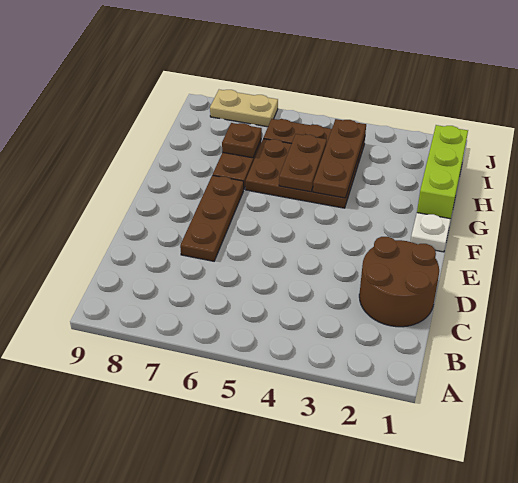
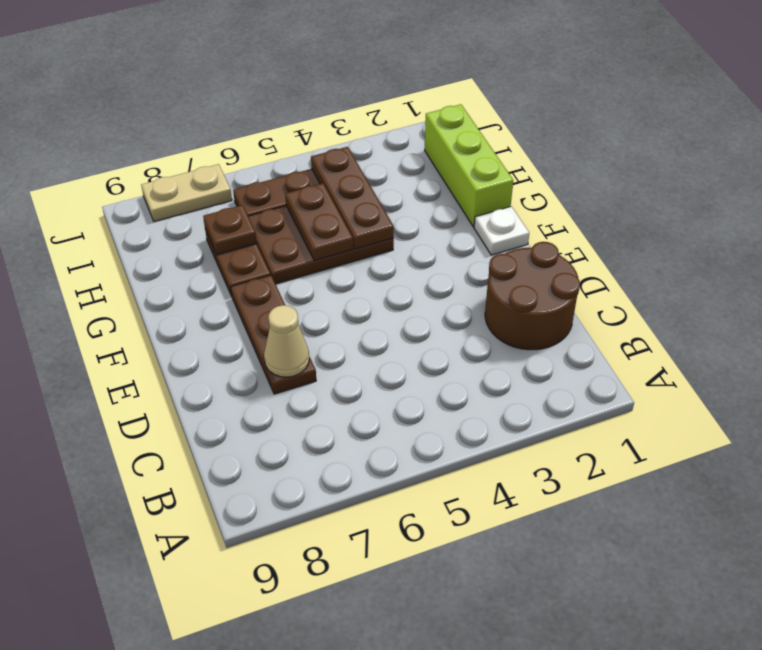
none -> tan 1x1 cone [264,305,309,377]

